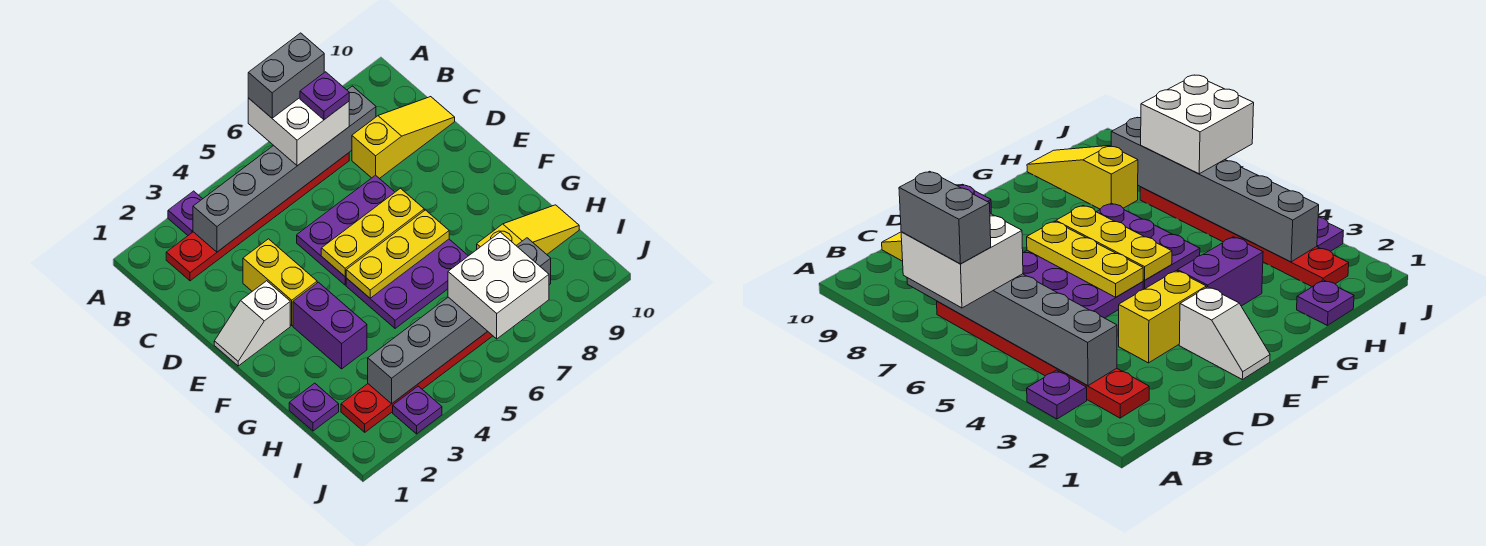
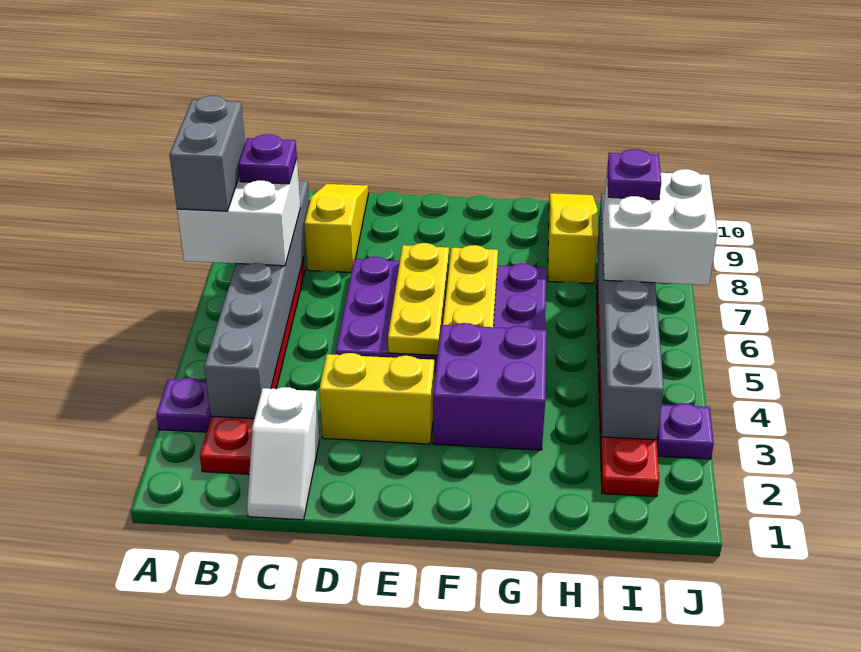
white 1x2 slope [214,281,290,366] -> white 1x2 slope moved to [247,387,320,520]
purple 1x2 brick [293,282,367,369] -> purple 2x2 brick [433,323,547,450]
purple 1x1 plate [289,383,339,431] -> purple 1x1 plate moved to [607,149,661,200]

